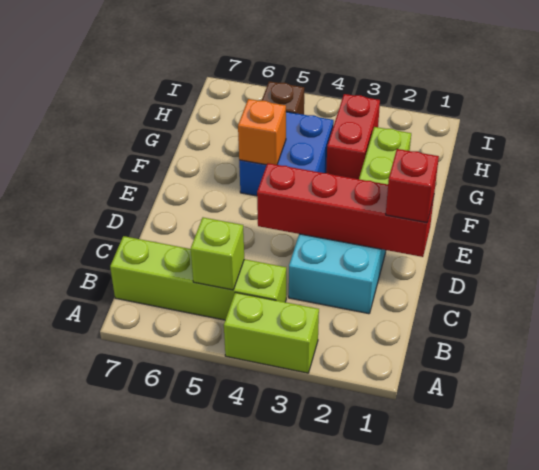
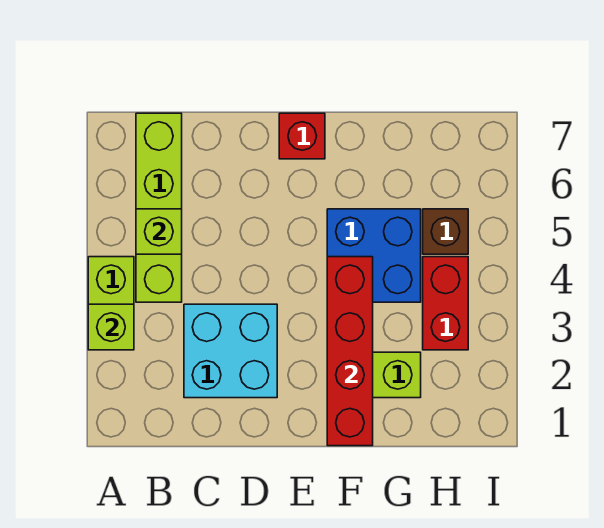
none -> lime 1x1 brick [88,304,134,350]
red 1x4 brick [257,163,434,257] -> red 1x4 brick moved to [327,257,373,446]
red 1x1 brick [386,149,439,222] -> red 1x1 brick moved to [279,113,325,159]
orange 1x1 brick [238,99,286,165] -> none
red 1x2 brick [326,94,380,179] -> red 1x2 brick turned to [423,257,468,350]

